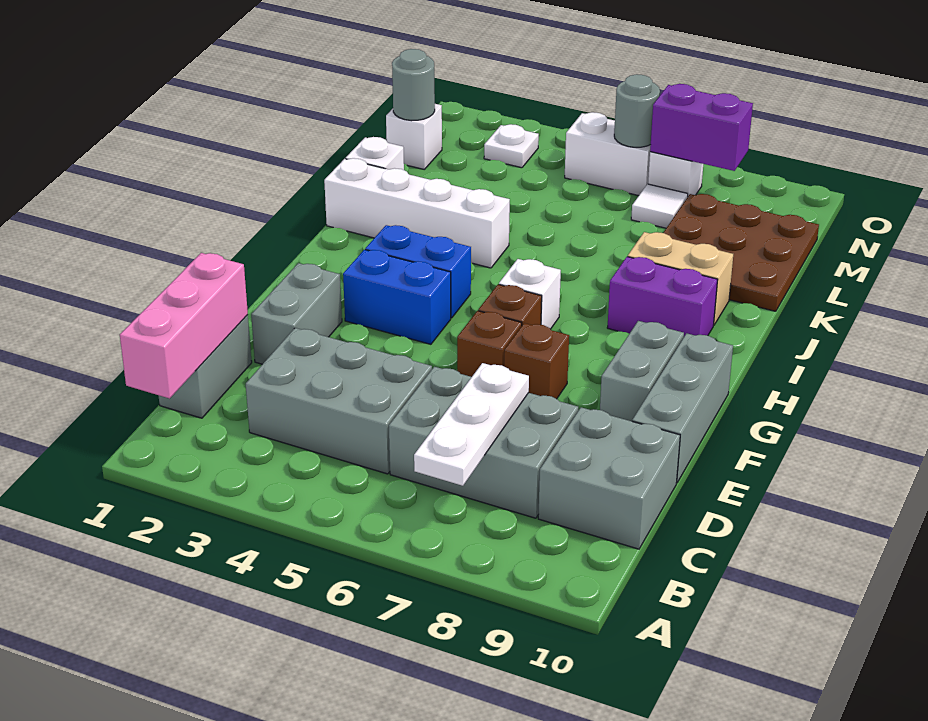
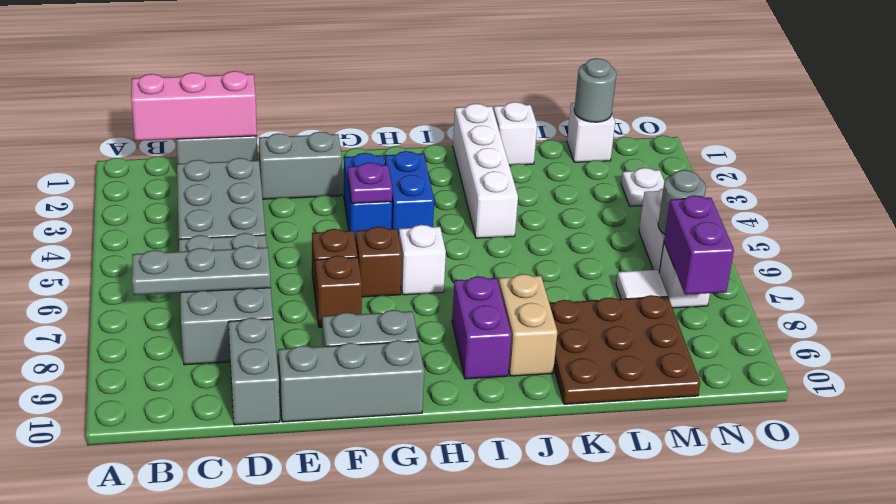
white 1x3 plate [414,363,529,486] -> grey 1x3 plate [132,246,271,295]
grey 2x2 brick [538,407,680,549] -> grey 1x2 brick [229,318,280,425]
none -> purple 1x1 plate [348,163,392,203]

